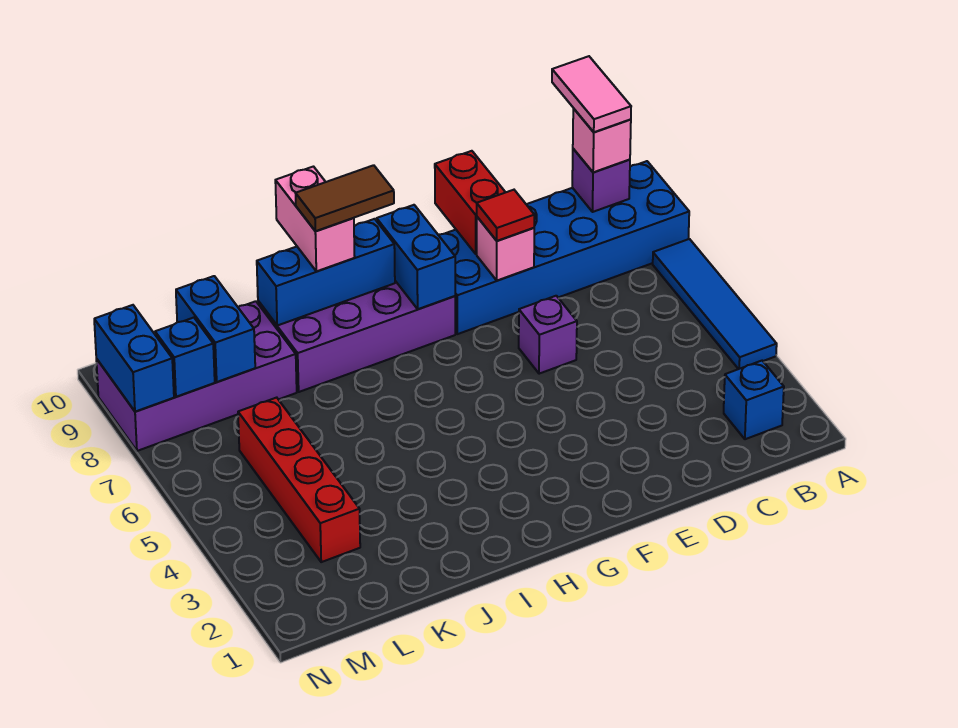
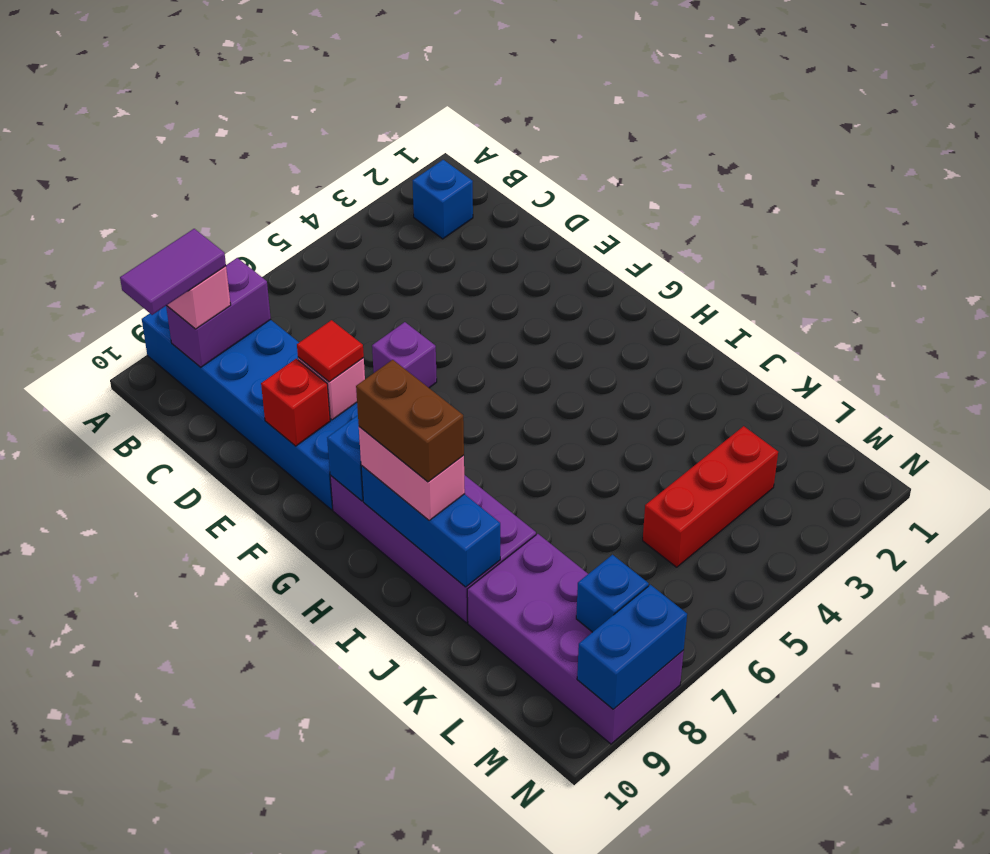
blue 1x4 tile [653,239,777,369] -> none
purple 1x1 brick [572,149,630,212] -> purple 1x2 brick [166,258,271,367]
pink 1x2 tile [552,56,631,132] -> purple 1x2 tile [120,229,226,315]
red 1x2 brick [435,151,506,254] -> red 1x1 brick [261,359,330,446]
brown 1x2 tile [296,165,394,231] -> brown 1x2 brick [356,360,464,482]
pink 1x2 brick [275,167,355,271] -> pink 1x2 brick turned to [359,427,465,520]
red 1x4 brick [238,398,360,562] -> red 1x3 brick [643,426,778,567]
blue 1x2 brick [176,276,255,382] -> none

